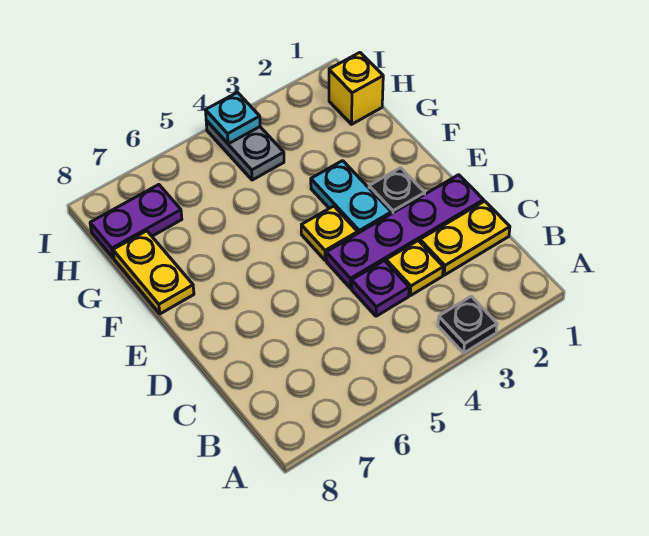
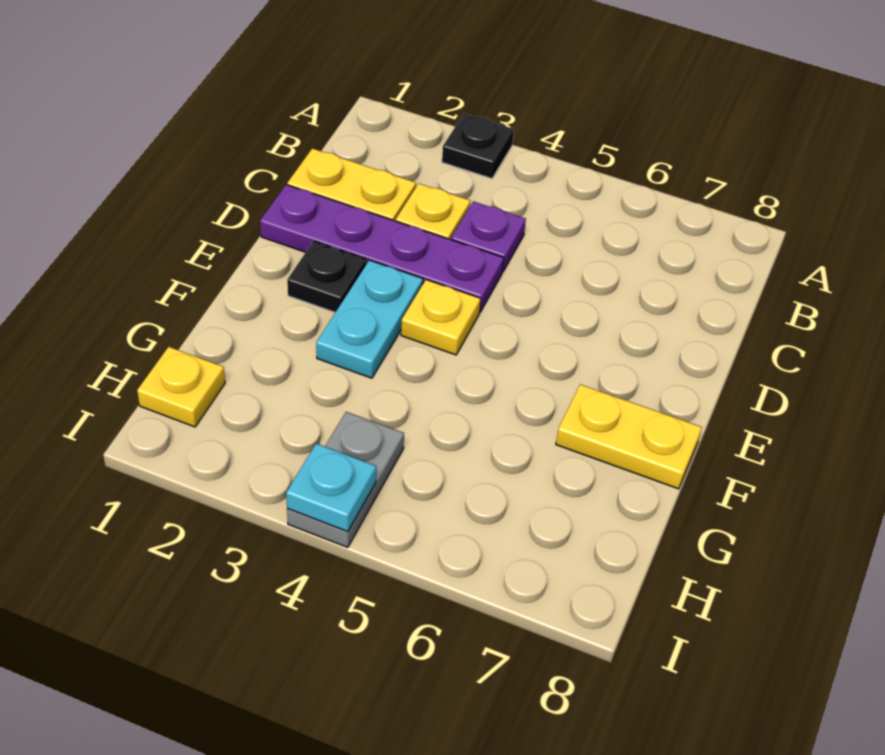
yellow 1x2 plate [113,231,194,314] -> yellow 1x2 plate turned to [556,384,702,489]
yellow 1x1 brick [329,53,383,124] -> yellow 1x1 plate [137,347,225,427]
purple 1x2 plate [90,185,182,258] -> none

